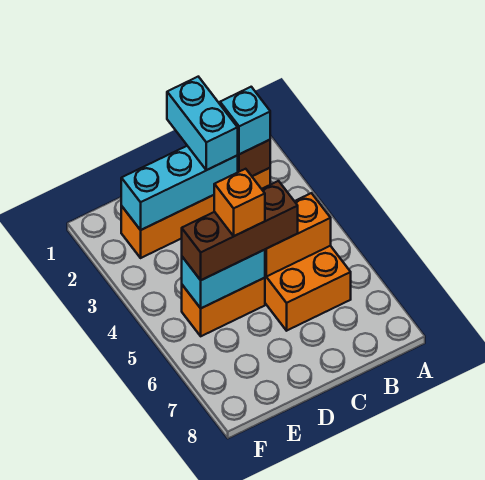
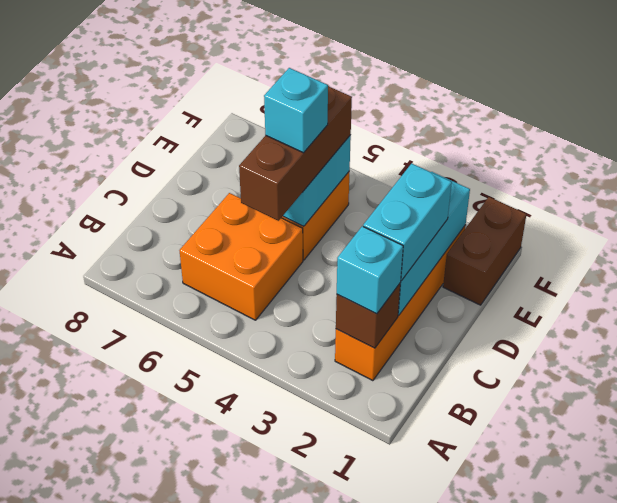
orange 1x2 brick [265,193,331,276] -> none
cyan 1x2 brick [167,77,238,170] -> cyan 1x2 brick turned to [363,163,452,281]
orange 1x1 brick [214,169,265,236] -> cyan 1x1 brick [264,68,328,153]
none -> brown 1x2 brick [443,197,526,305]

